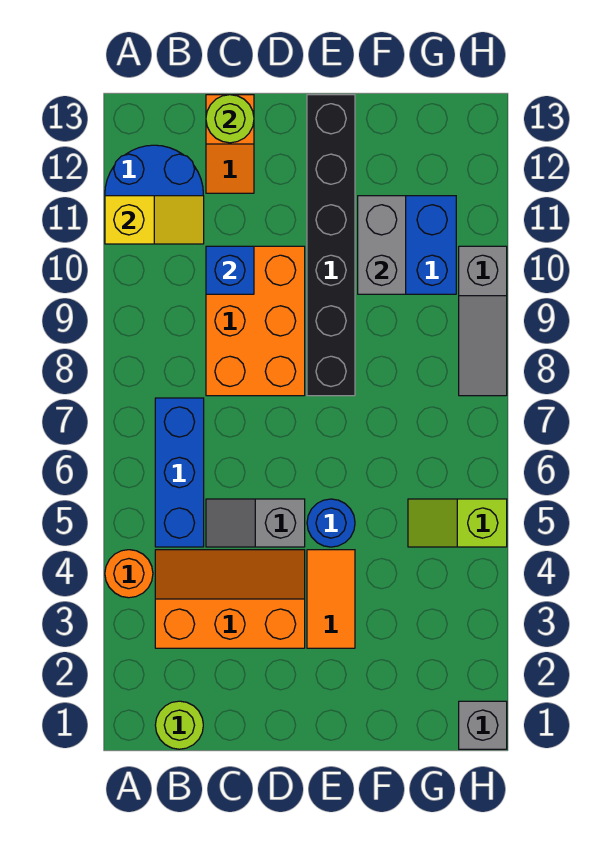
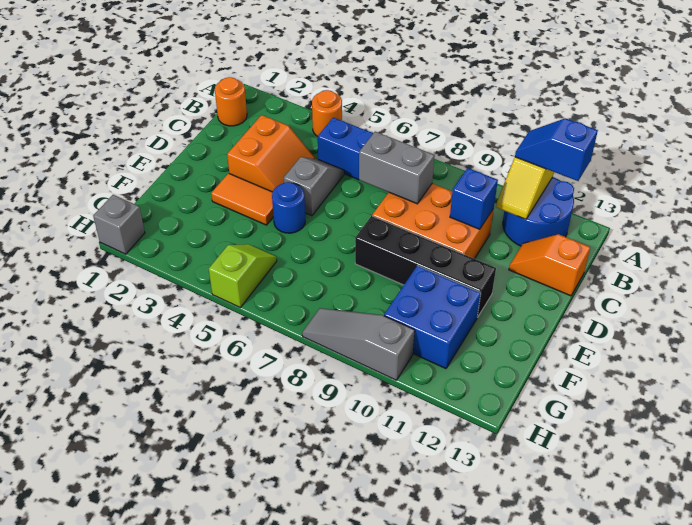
none -> blue 1x2 slope [515,118,598,181]
lime 1x1 round brick [155,701,203,749] -> orange 1x1 round brick [215,77,247,126]
orange 2x3 slope [155,550,305,648] -> orange 2x2 slope [227,115,316,192]
lime 1x1 round brick [206,95,254,143] -> none
black 1x6 brick [307,95,355,396] -> black 1x4 brick [355,216,496,317]
grey 1x2 brick [358,196,406,294] -> grey 1x2 brick moved to [359,132,435,204]

